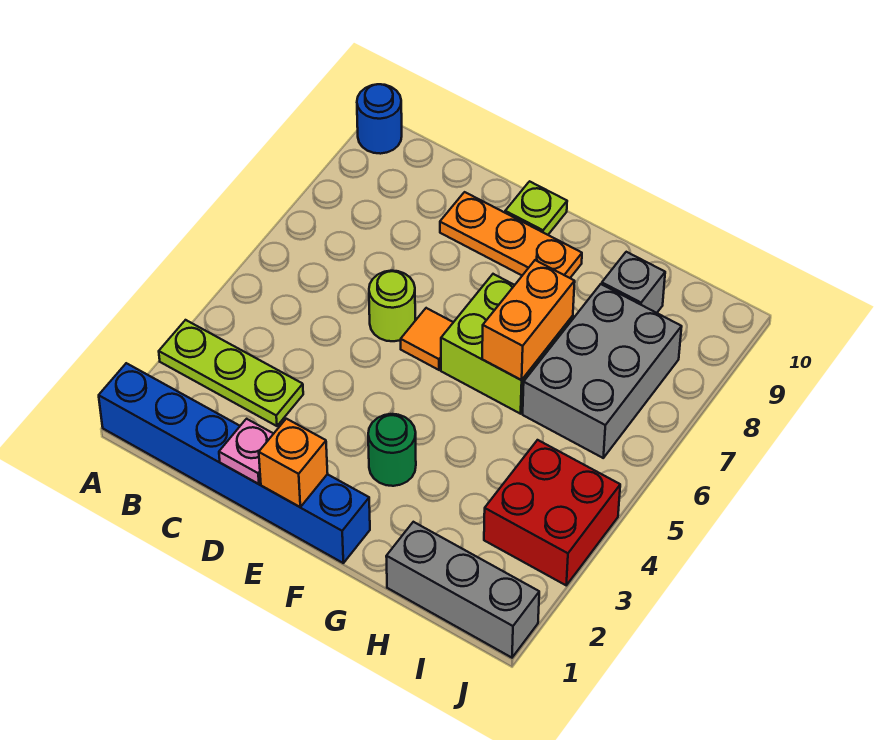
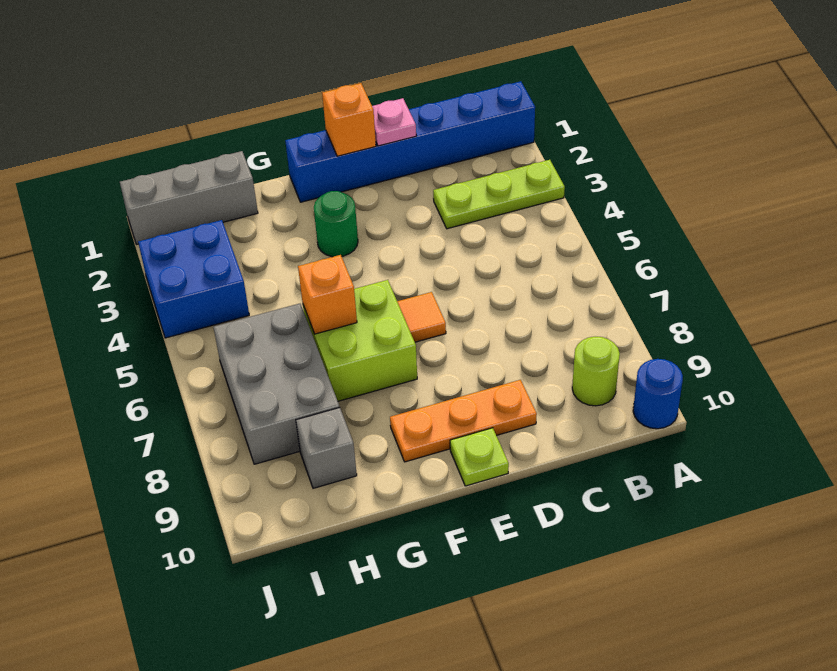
lime 1x1 round brick [369,271,415,341] -> lime 1x1 round brick moved to [572,337,620,406]
orange 1x2 brick [482,260,575,380] -> orange 1x1 brick [298,255,357,334]
red 2x2 brick [484,440,620,585] -> blue 2x2 brick [138,220,249,338]

